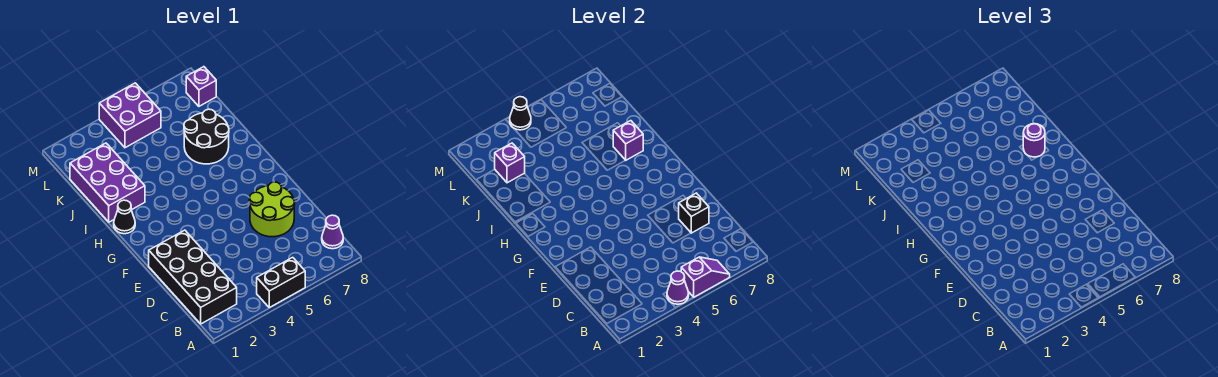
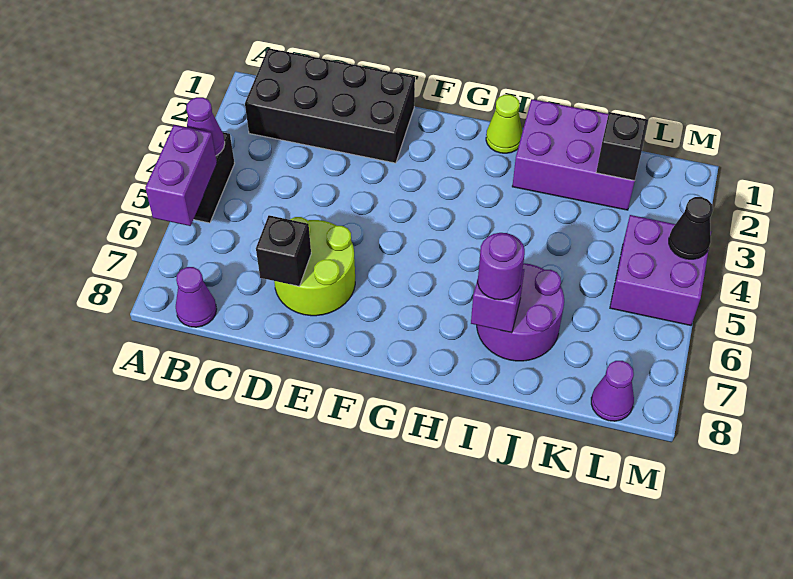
purple 1x2 slope [681,257,730,297] -> purple 1x2 brick [145,125,217,226]
black 1x1 cone [114,200,135,234] -> lime 1x1 cone [486,95,523,153]
black 2x2 round brick [184,109,229,164] -> purple 2x2 round brick [477,263,564,361]
purple 1x1 brick [495,143,525,183] -> black 1x1 brick [596,112,648,181]
purple 1x1 brick [186,67,216,106] -> purple 1x1 cone [591,361,634,421]

